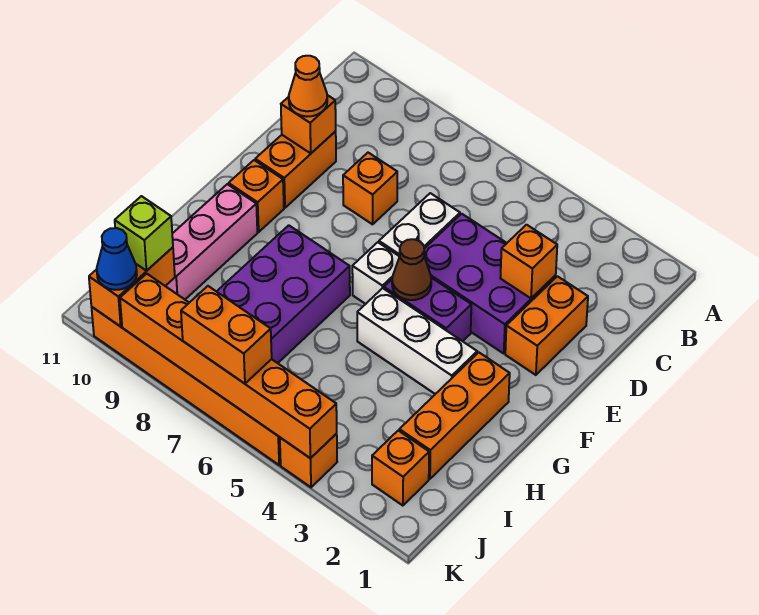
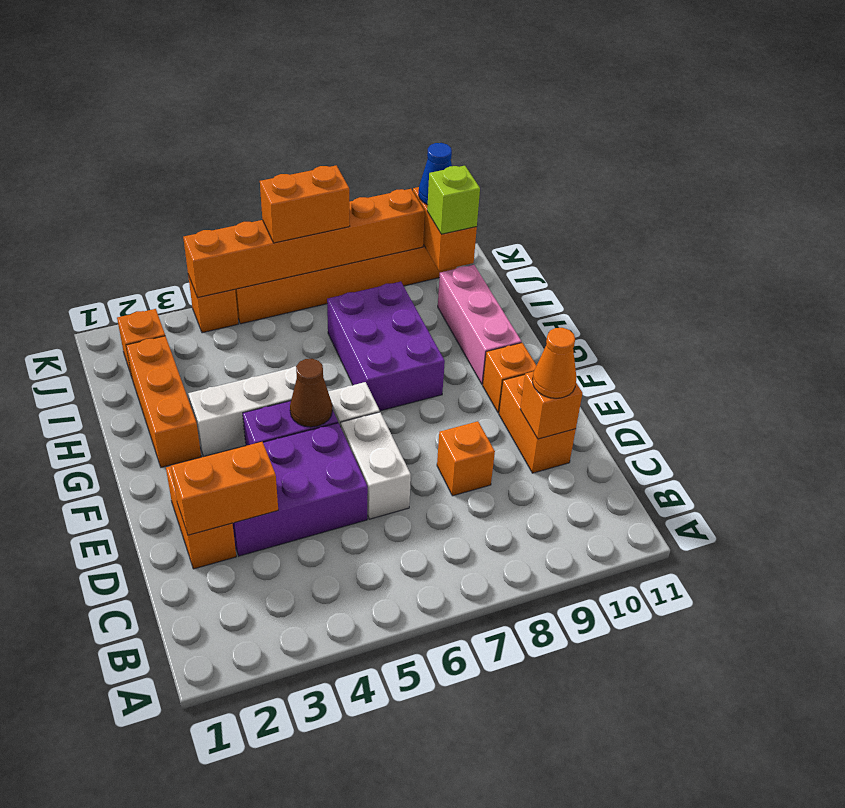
orange 1x1 brick [500,225,557,298] -> orange 1x2 brick [171,442,278,535]

